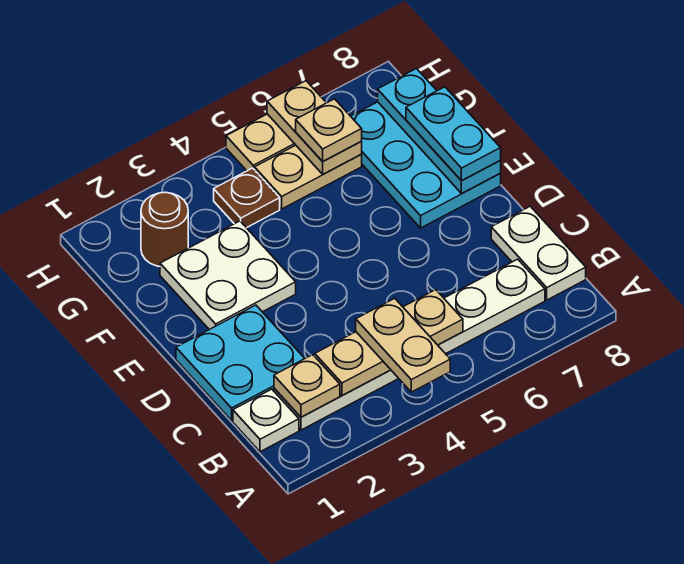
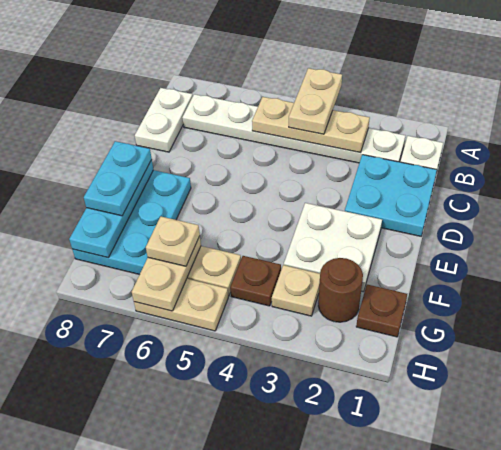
tan 1x1 plate [274,355,340,417] -> tan 1x1 plate moved to [272,265,320,316]
none -> brown 1x1 plate [356,285,407,337]

